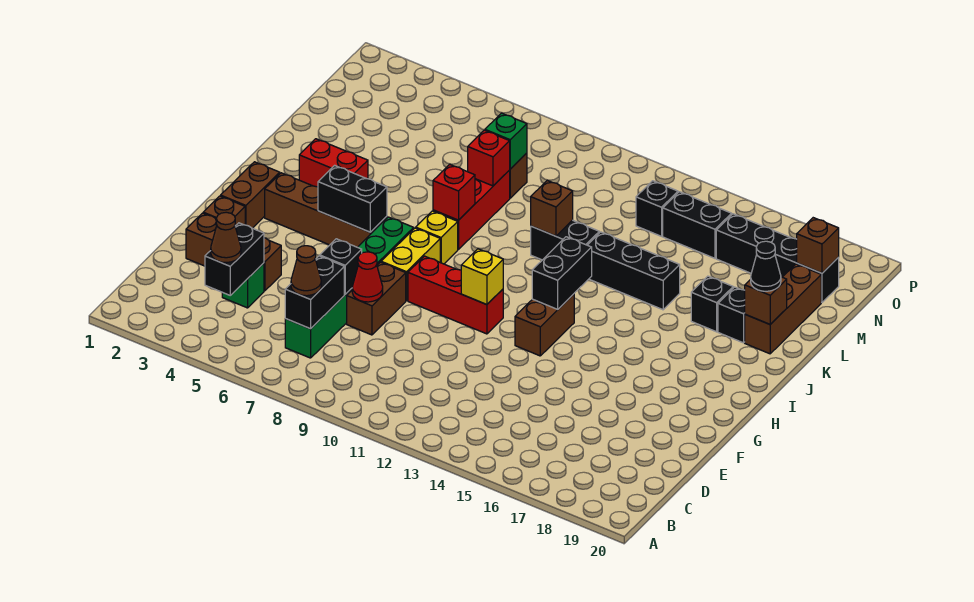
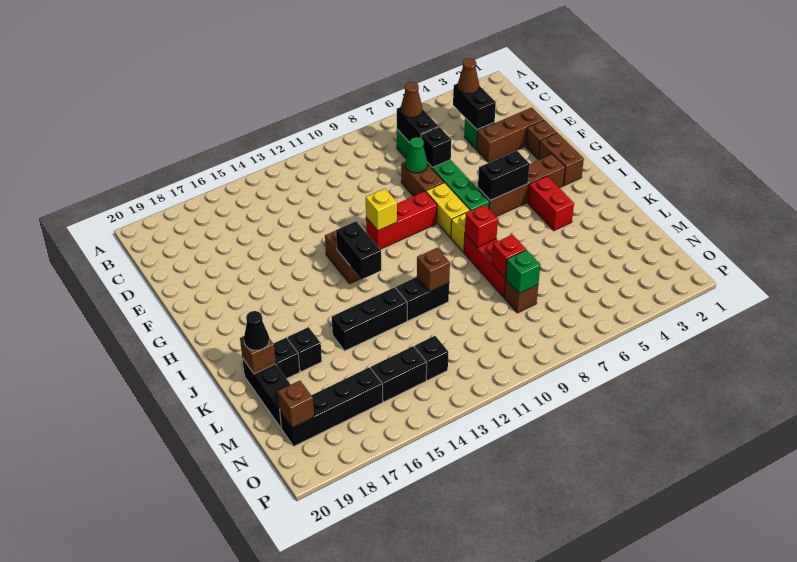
red 1x1 cone [352,252,383,302] -> green 1x1 cone [406,137,427,173]
red 1x2 brick [299,139,368,187] -> red 1x2 brick turned to [528,176,574,231]
brown 1x3 brick [745,264,821,354] -> black 1x3 brick [242,358,291,428]

